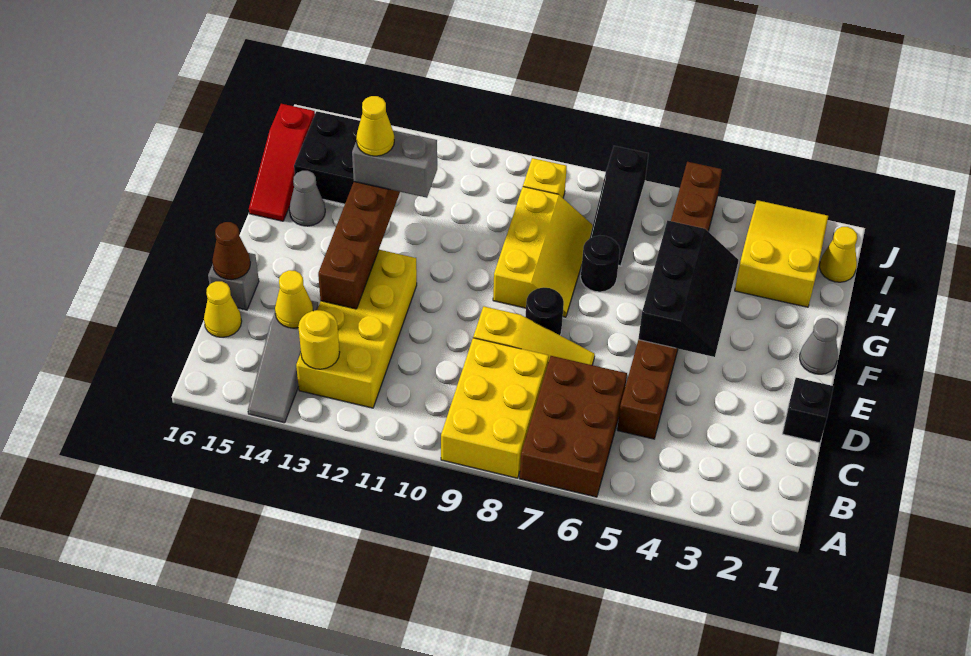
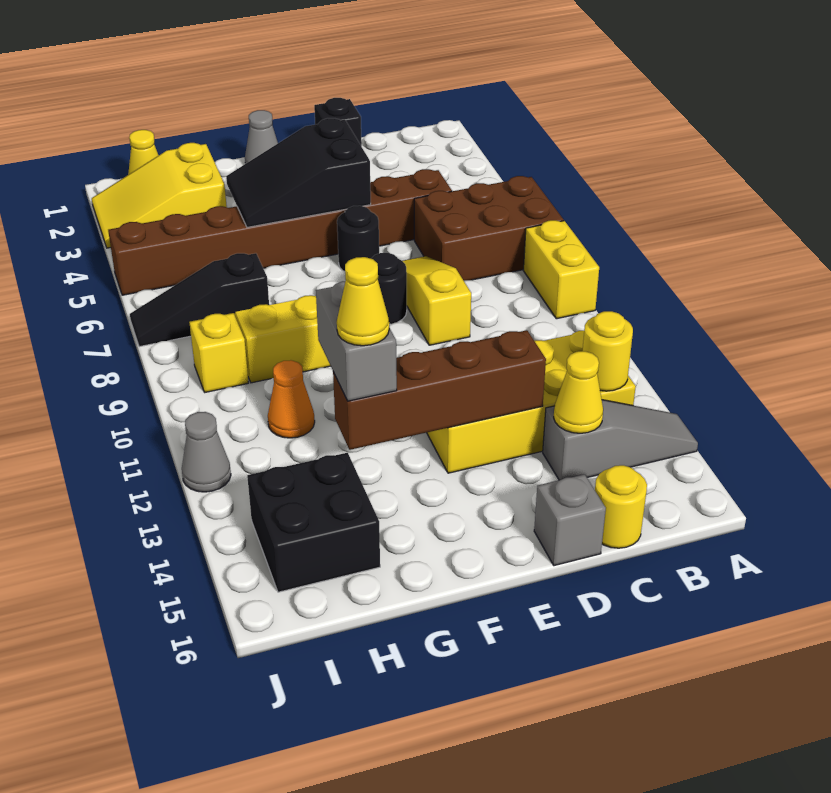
yellow 2x3 brick [441,338,549,478] -> yellow 1x2 brick [524,220,599,319]
yellow 1x1 cone [204,281,242,337] -> yellow 1x1 round brick [595,465,647,548]
brown 1x1 cone [212,222,250,280] -> none
black 2x3 slope [638,221,738,357] -> black 2x3 slope turned to [226,118,371,227]
black 1x1 round brick [581,236,620,292] -> black 1x1 round brick moved to [337,206,379,272]
grey 1x1 cone [289,171,325,226] -> grey 1x1 cone moved to [182,412,231,492]
red 1x3 slope [249,104,315,221] -> none
black 1x3 slope [590,146,649,266] -> black 1x3 slope turned to [130,253,269,347]
none -> orange 1x1 cone [268,360,315,438]

